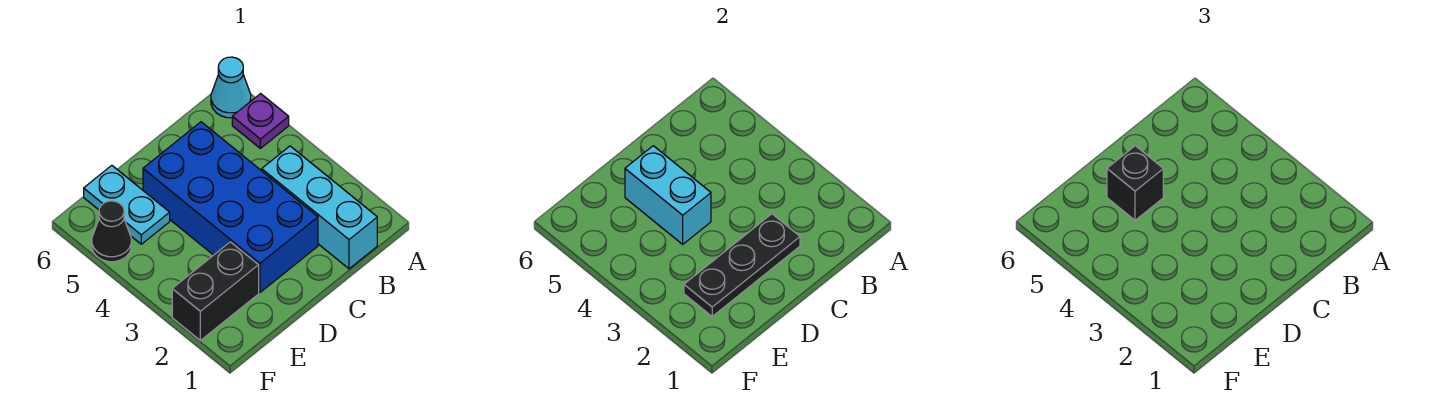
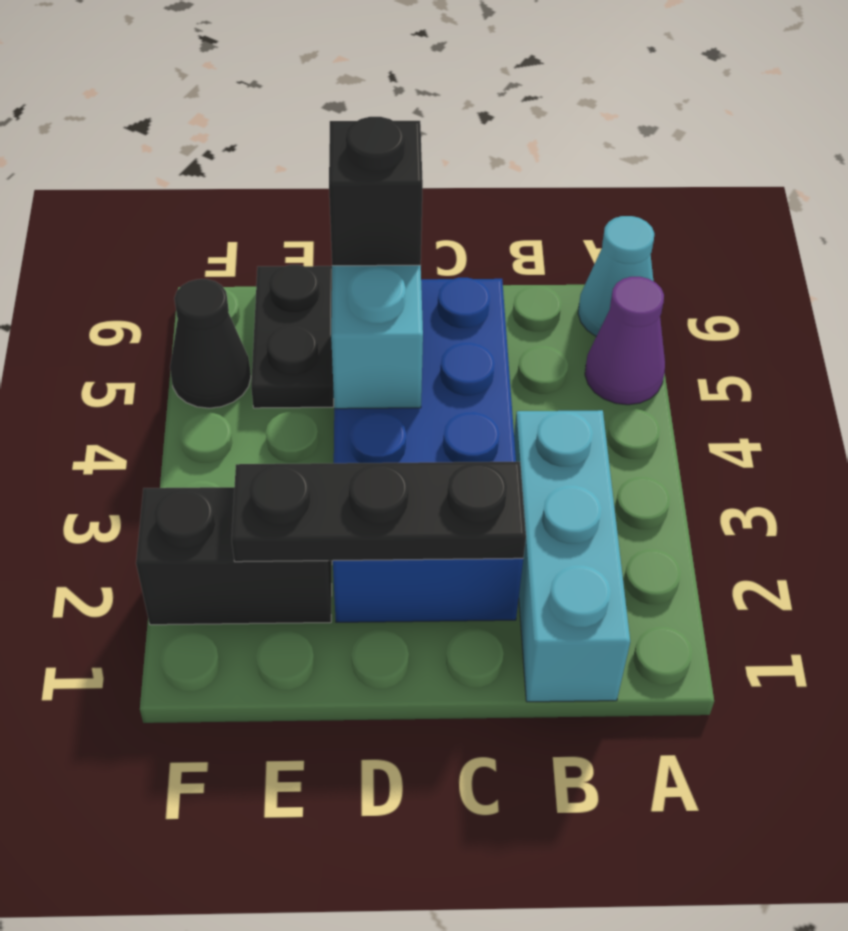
purple 1x1 plate [232,94,289,148] -> purple 1x1 cone [585,277,665,405]
cyan 1x2 plate [84,165,170,244] -> black 1x2 plate [251,265,334,408]

